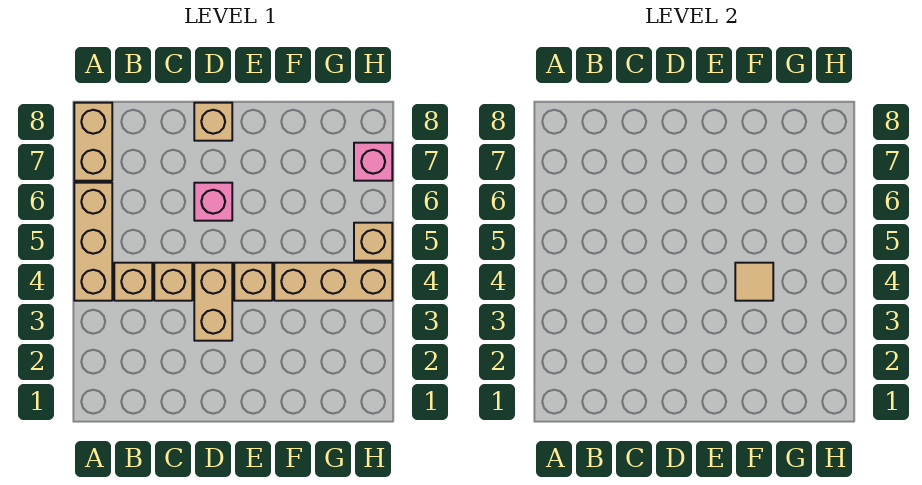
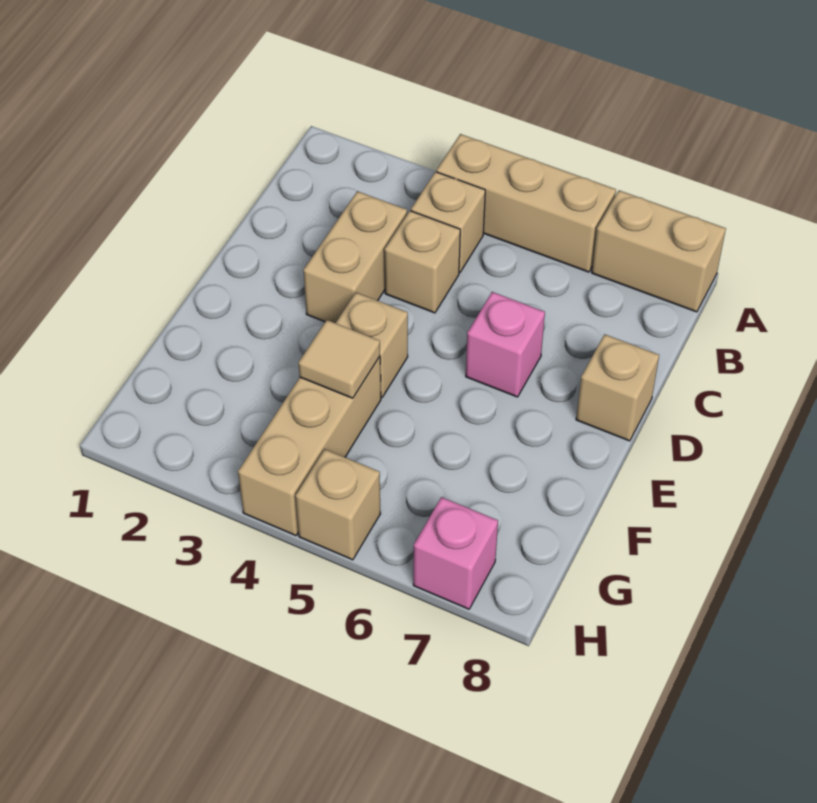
tan 1x2 brick [194,263,232,341] -> tan 1x2 brick turned to [303,191,407,323]

